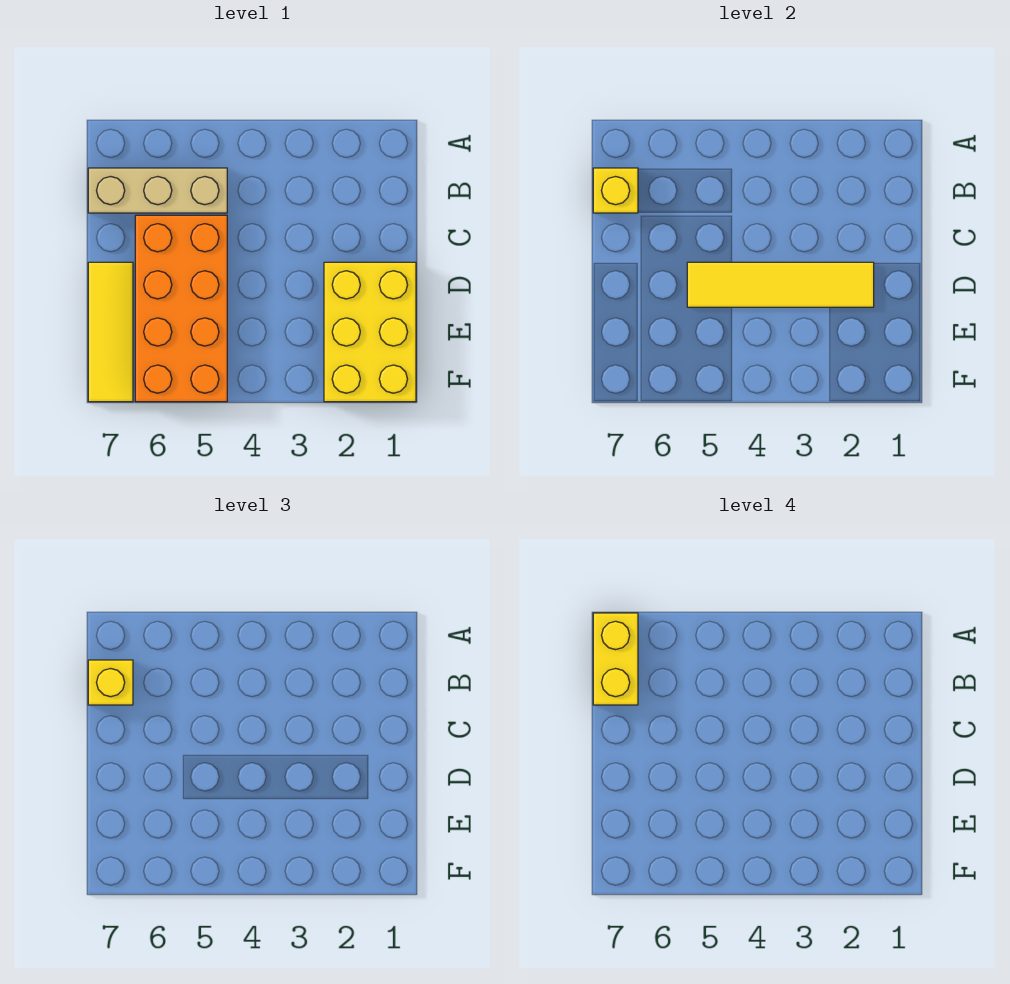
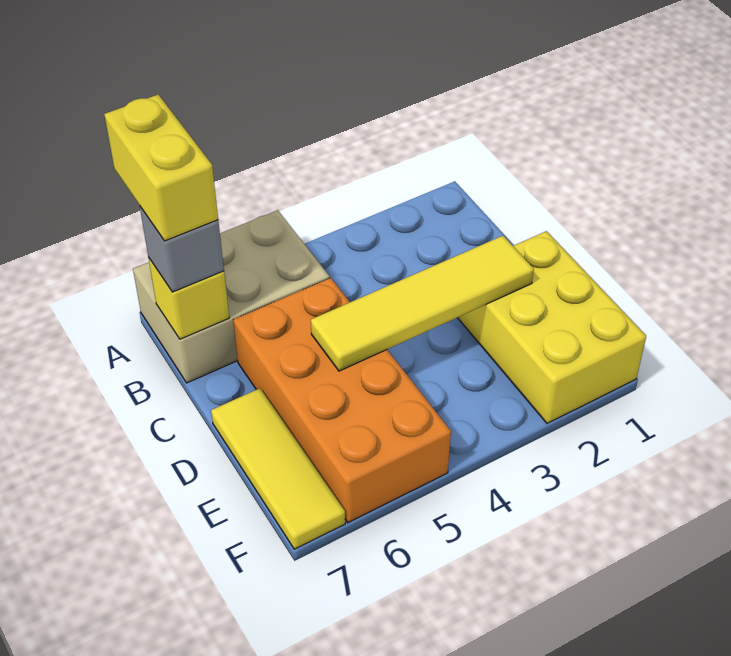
tan 1x3 brick [88,168,227,213] -> tan 2x3 brick [133,210,330,383]
yellow 1x1 brick [88,660,133,705] -> grey 1x1 brick [140,207,224,292]

